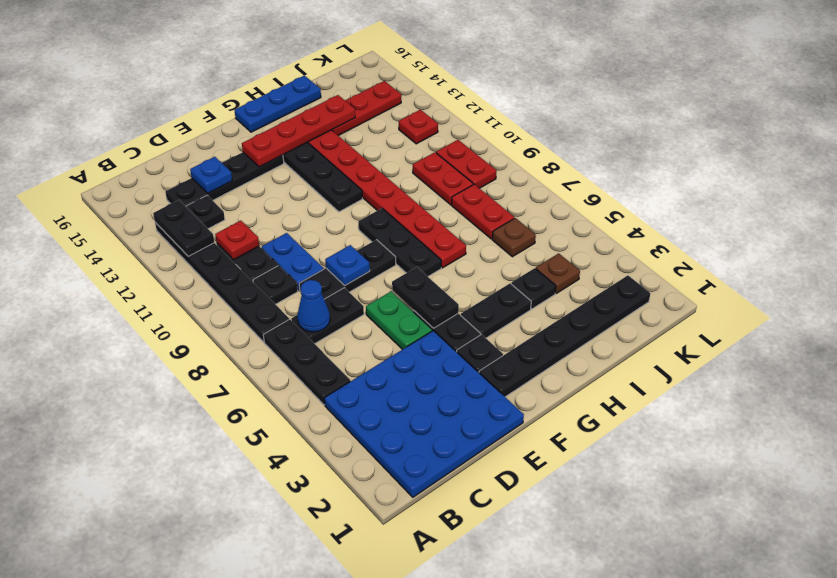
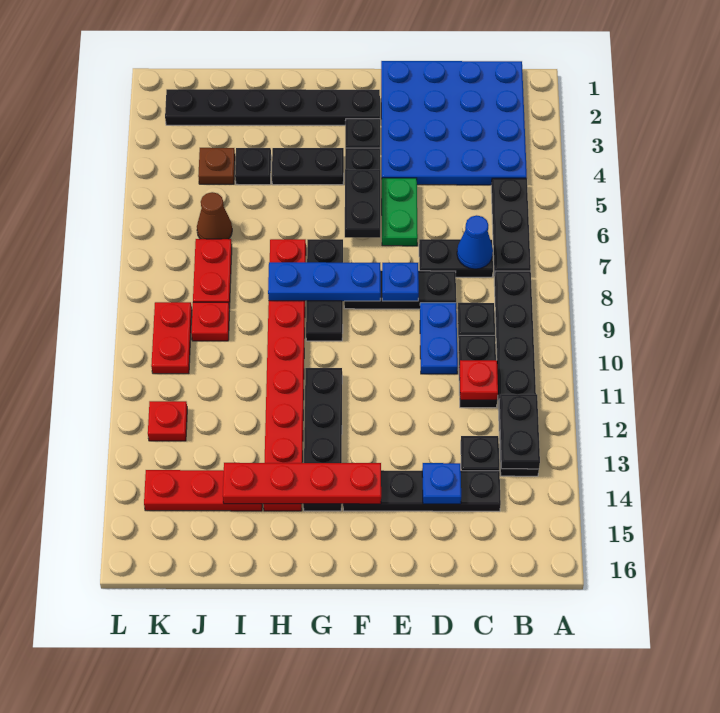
blue 1x3 plate [235,76,321,132] -> blue 1x3 plate moved to [268,262,381,301]
brown 1x1 plate [492,218,536,257] -> brown 1x1 cone [197,192,232,239]
red 1x2 plate [413,152,473,205] -> red 1x1 plate [191,302,230,341]

